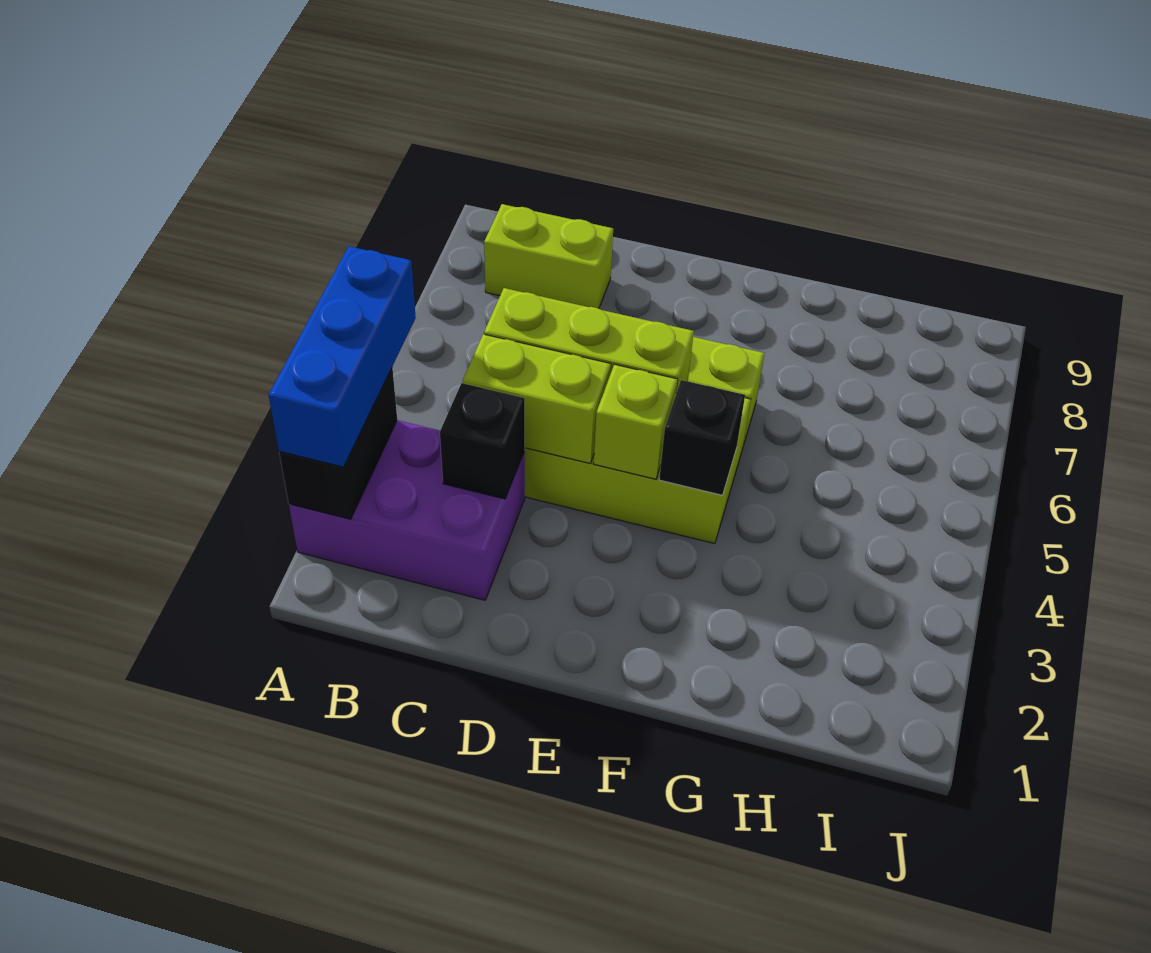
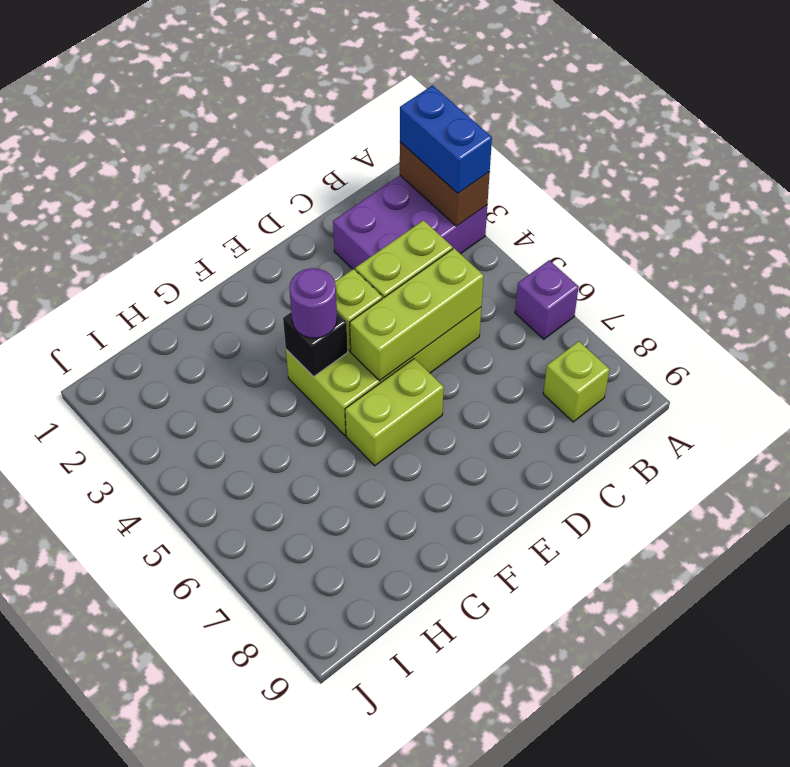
black 1x2 brick [279,367,397,519] -> brown 1x2 brick [400,142,490,226]
blue 1x3 brick [269,246,416,467] -> blue 1x2 brick [400,85,492,193]
none -> purple 1x1 brick [515,260,579,339]
lime 1x2 brick [484,204,613,308] -> lime 1x1 brick [543,341,609,422]
black 1x1 brick [440,383,525,499] -> none
none -> purple 1x1 round brick [289,268,337,338]

